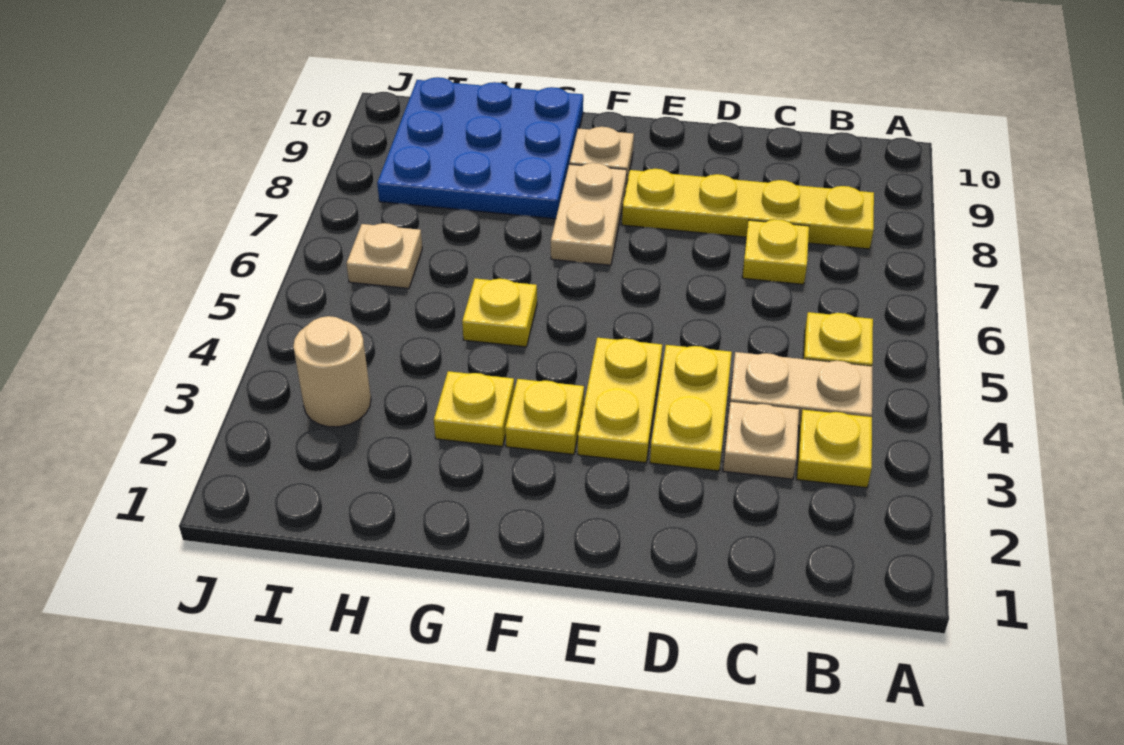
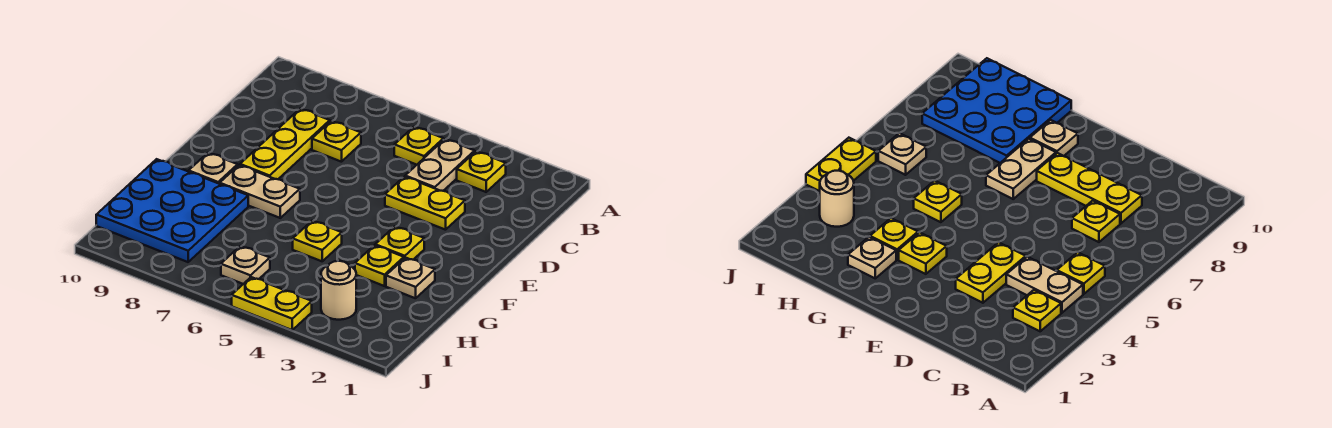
yellow 1x4 plate [622,169,874,249] -> yellow 1x3 plate [240,109,330,179]
tan 1x1 plate [723,402,799,479] -> tan 1x1 plate moved to [386,258,435,298]
yellow 1x2 plate [578,338,662,463] -> yellow 1x2 plate moved to [232,277,312,330]

